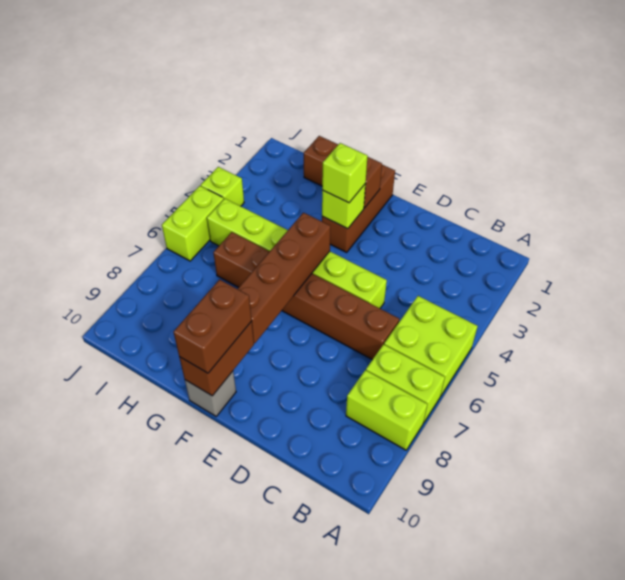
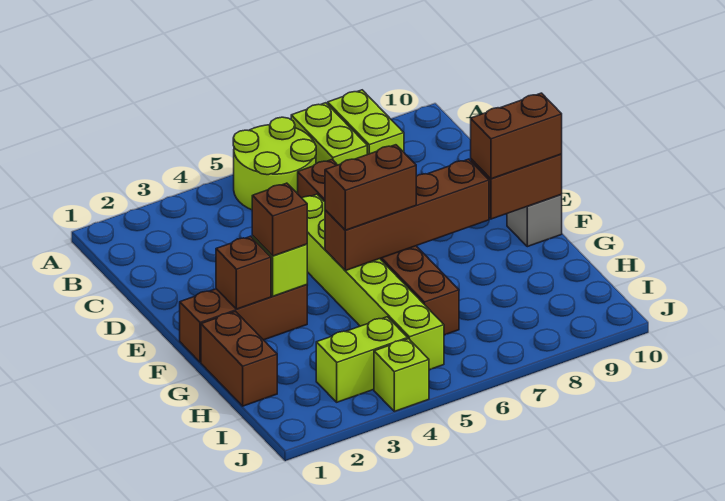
lime 2x2 brick [384,296,478,396] -> lime 2x2 round brick [233,117,316,210]
lime 1x1 brick [322,143,368,203] -> brown 1x1 brick [252,183,307,256]
none -> brown 1x2 brick [325,145,416,230]
lime 1x2 brick [162,186,224,261] -> lime 1x2 brick moved to [316,317,408,402]

